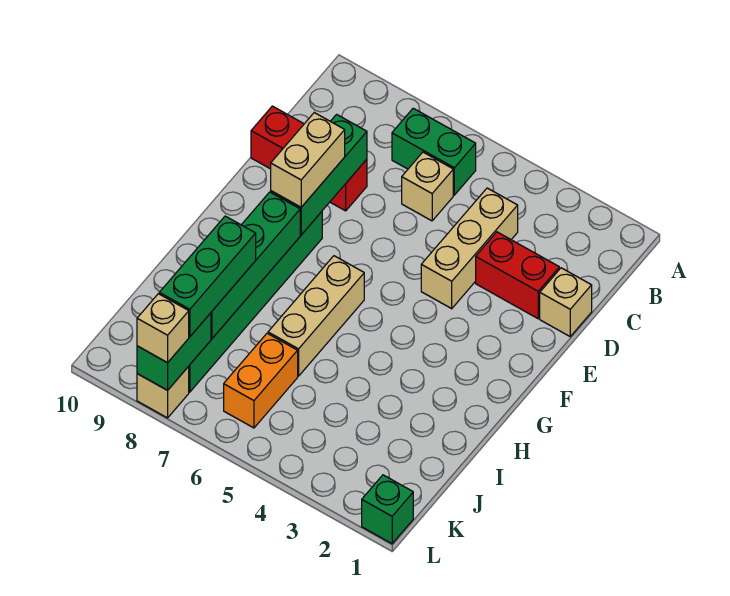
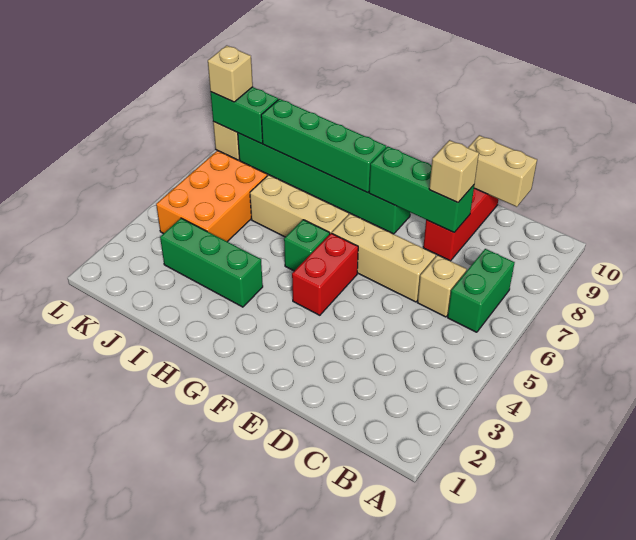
tan 1x3 brick [421,188,518,309] -> tan 1x3 brick moved to [332,214,436,302]
tan 1x1 brick [540,268,592,336] -> tan 1x1 brick moved to [429,140,479,203]
red 1x2 brick [476,232,559,319] -> red 1x2 brick moved to [292,233,358,315]
tan 1x2 brick [271,113,345,207] -> tan 1x2 brick moved to [468,135,537,207]
green 1x3 brick [159,216,256,337] -> green 1x3 brick moved to [160,218,263,307]
orange 1x2 brick [224,333,298,428] -> orange 2x3 brick [156,151,267,242]
green 1x1 brick [362,475,413,544] -> green 1x1 brick moved to [284,220,330,271]

